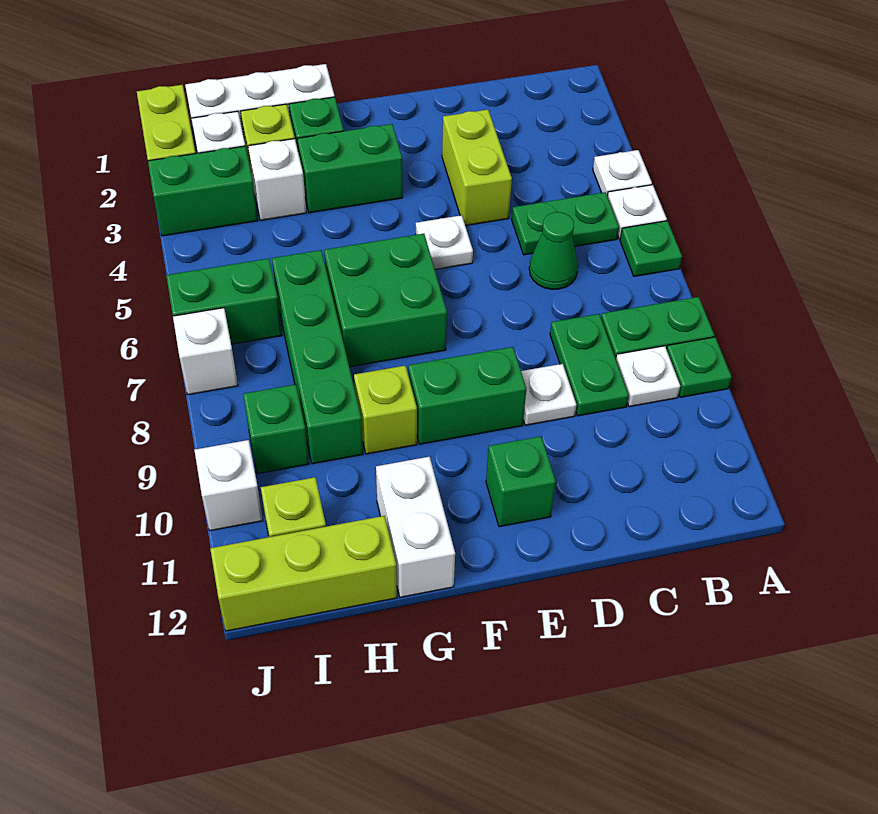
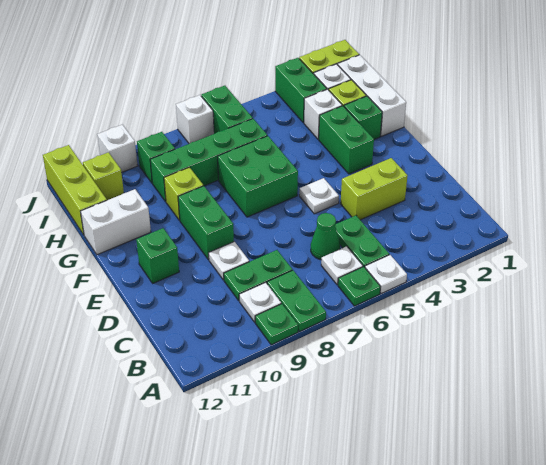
white 1x1 plate [593,150,652,196] -> white 1x1 plate moved to [321,246,363,285]

